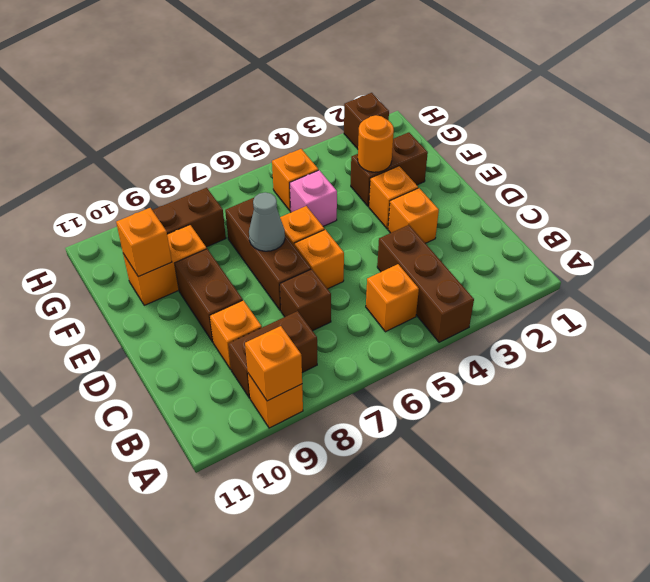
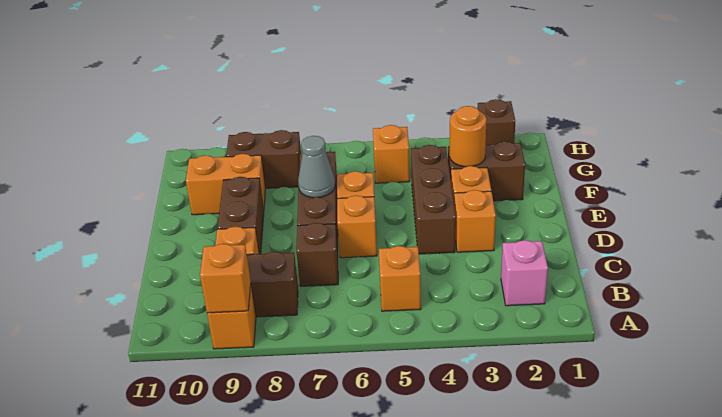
brown 1x3 brick [377,225,474,342] -> brown 1x3 brick moved to [411,145,456,254]
pink 1x1 brick [290,170,337,226] -> pink 1x1 brick moved to [501,240,548,306]
orange 1x1 brick [116,208,172,277] -> none

